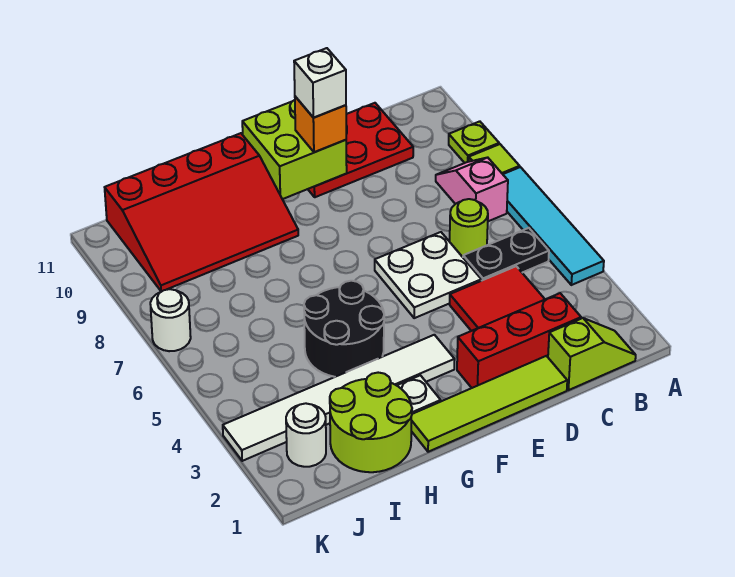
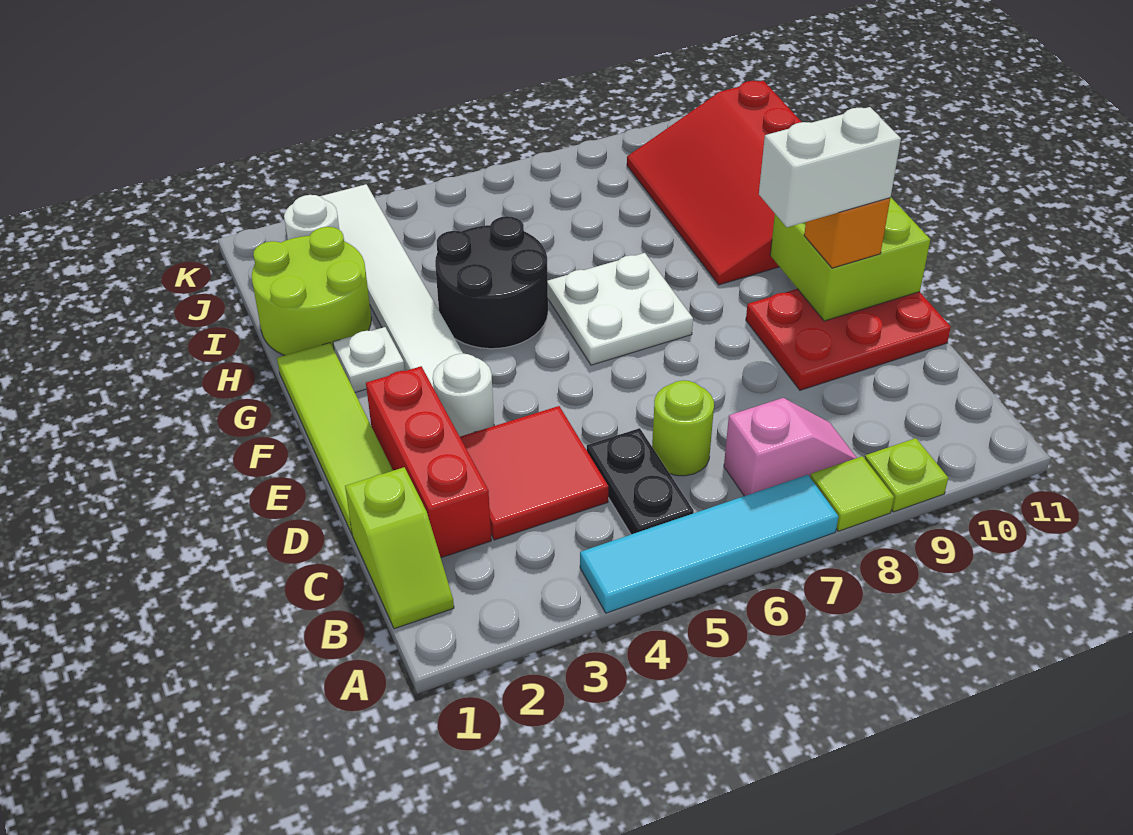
red 2x3 plate [308,103,413,197] -> red 2x3 plate turned to [746,289,951,390]
white 2x2 plate [375,232,481,318] -> white 2x2 plate moved to [548,253,693,365]
white 1x1 brick [294,48,346,118] -> white 1x2 brick [759,107,901,227]
white 1x1 round brick [150,289,191,351] -> white 1x1 round brick moved to [433,354,494,436]

